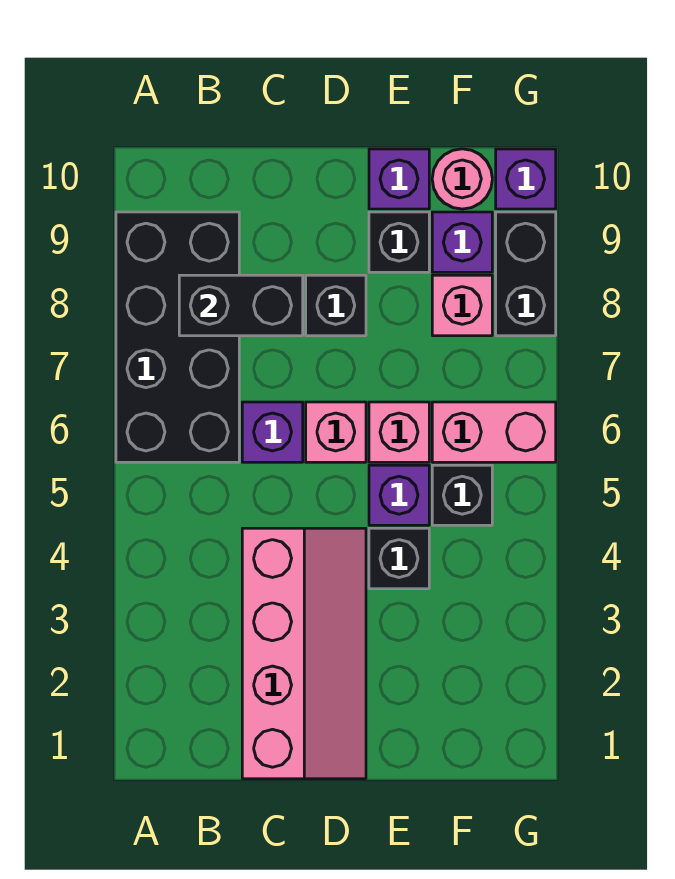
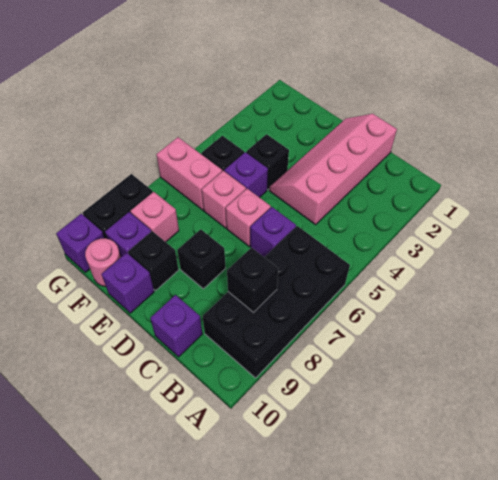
black 1x2 brick [179,275,303,336] -> black 1x1 brick [227,248,278,312]
none -> purple 1x1 brick [150,295,203,357]

